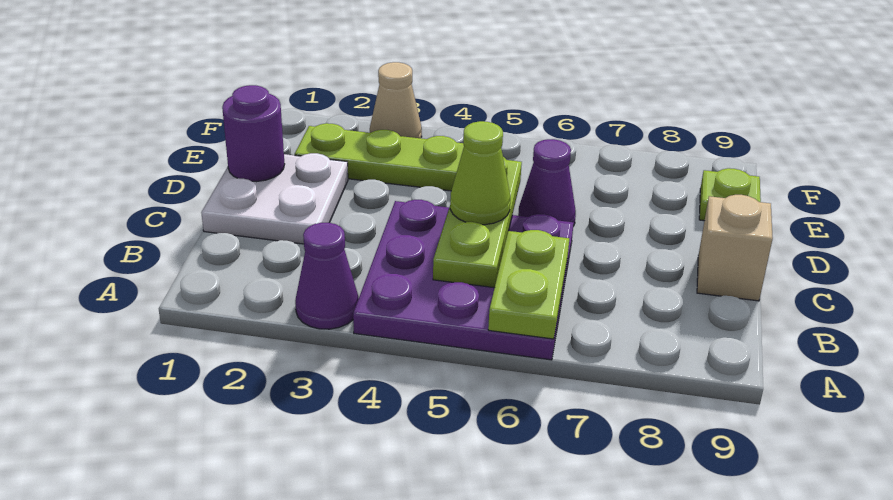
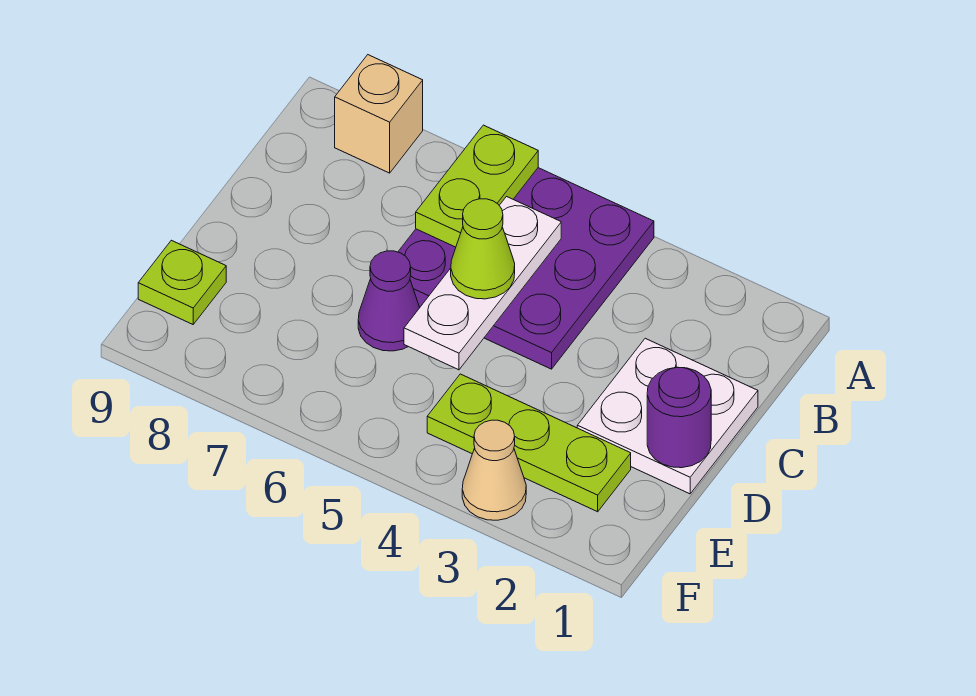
purple 1x1 cone [295,223,359,329] -> none
lime 1x3 plate [433,157,522,288] -> white 1x3 plate [404,197,561,370]
tan 1x1 brick [697,195,773,301] -> tan 1x1 brick moved to [335,55,423,173]

